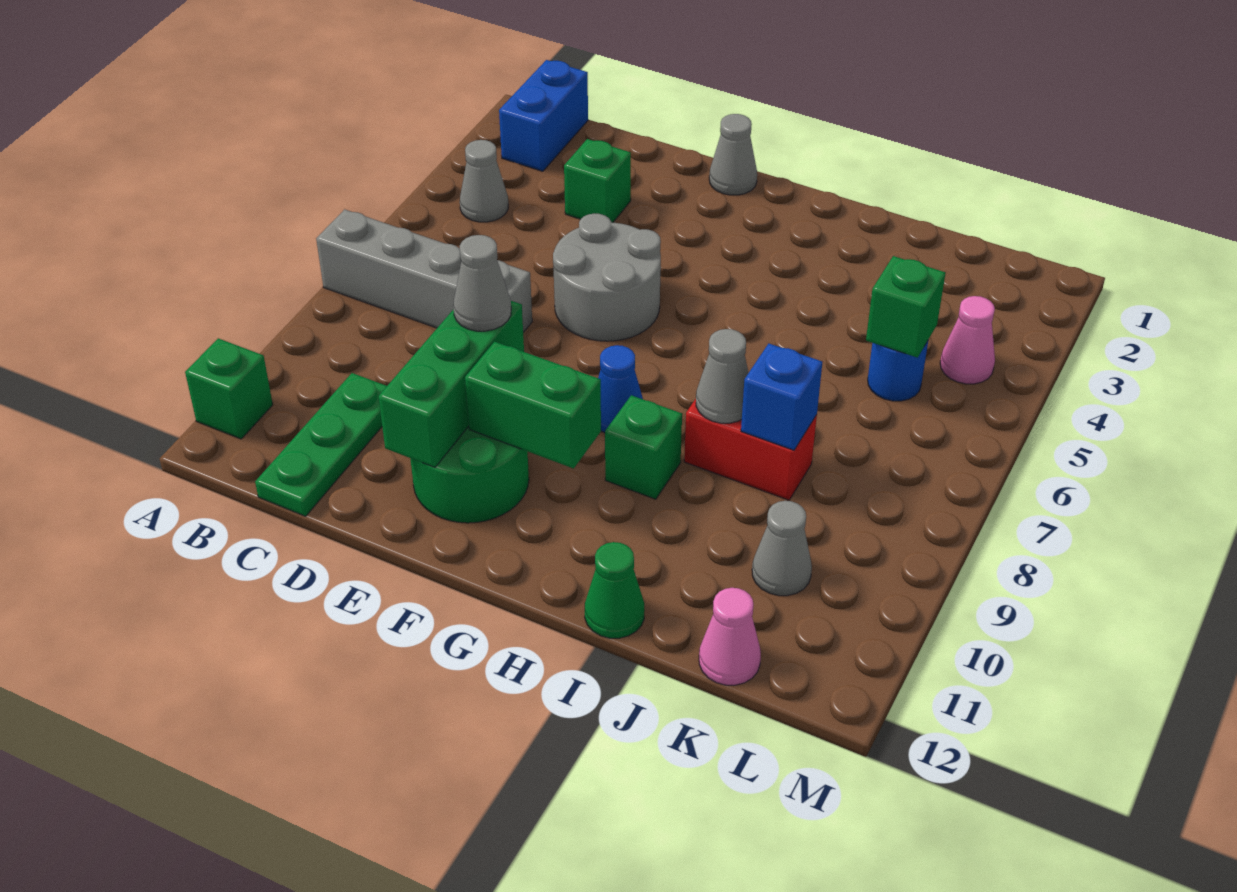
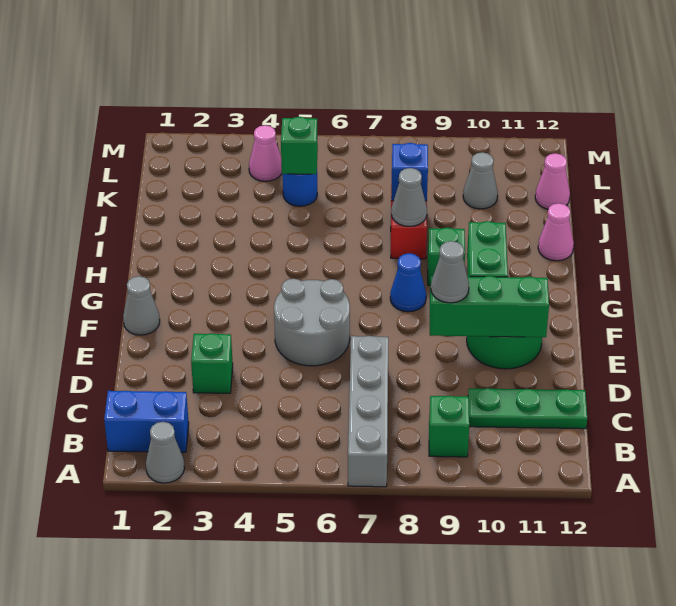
green 1x1 brick [185,338,273,439] -> green 1x1 brick moved to [429,396,469,457]
grey 1x1 cone [460,140,508,222] -> grey 1x1 cone moved to [146,422,185,483]
green 1x1 cone [585,542,645,638] -> pink 1x1 cone [538,203,574,261]

